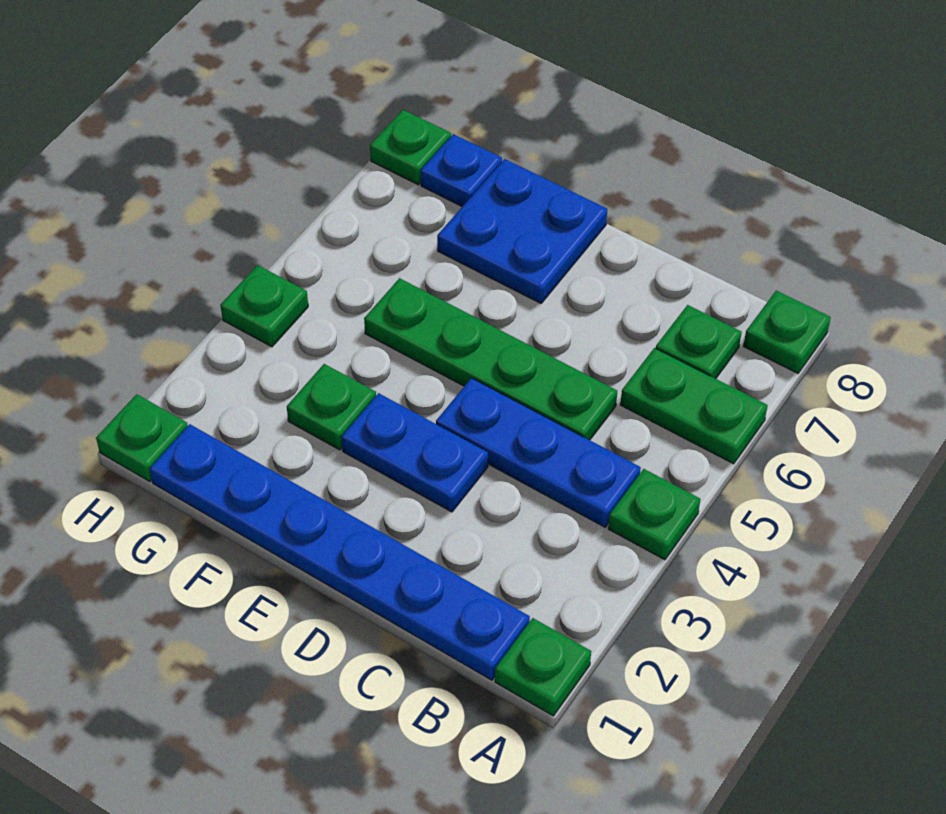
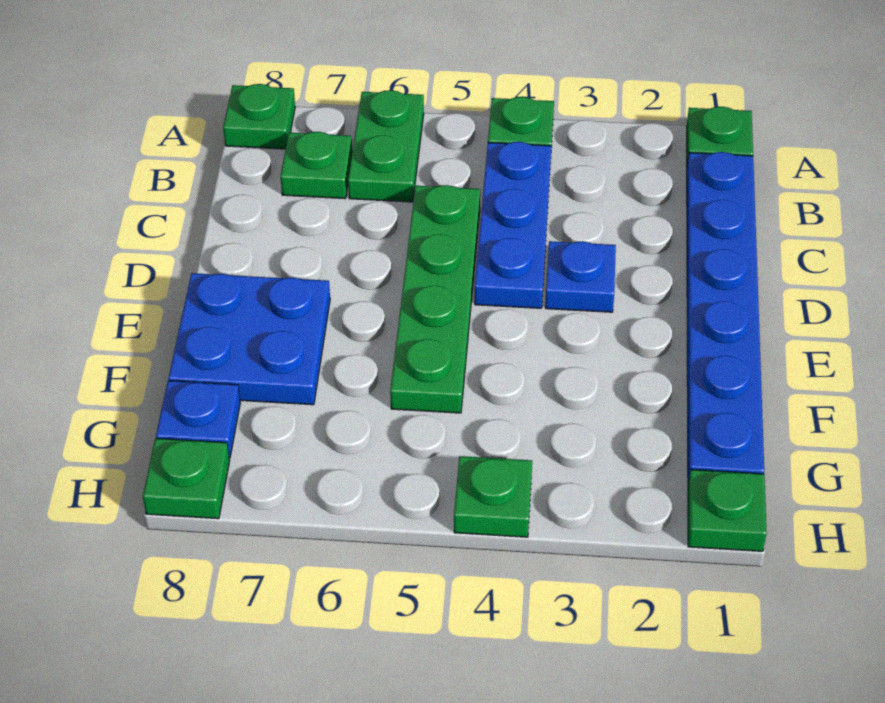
blue 1x2 plate [341,393,488,512] -> blue 1x1 plate [545,241,616,312]
green 1x1 plate [287,364,376,450] -> none

